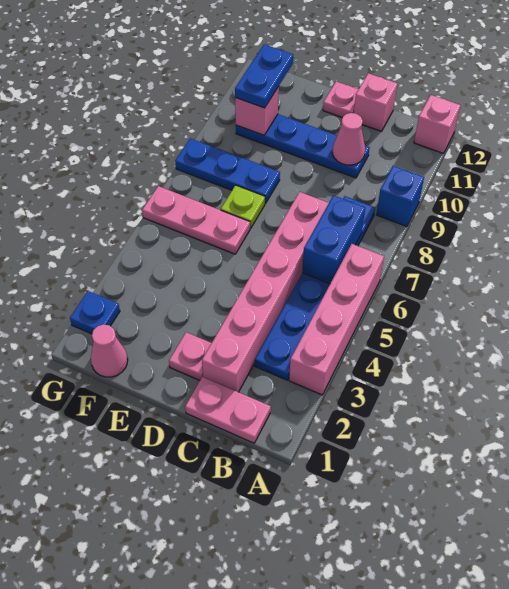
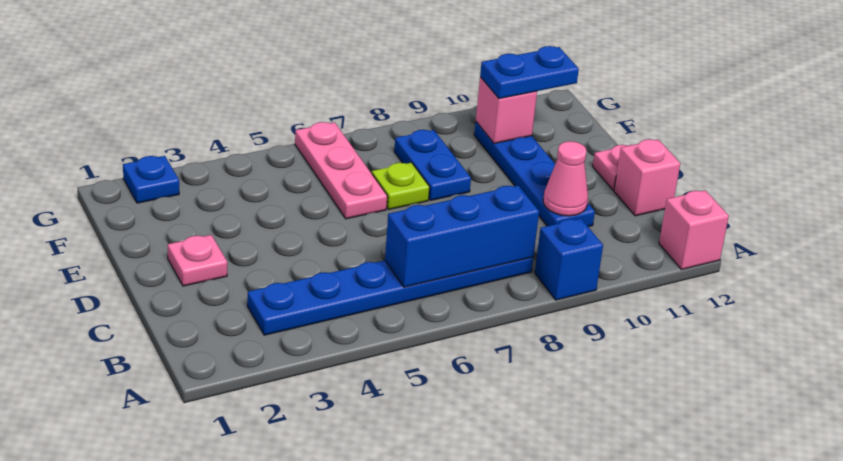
pink 1x4 brick [289,244,384,395] -> none
pink 1x2 plate [185,377,271,443] -> none
blue 1x2 brick [302,195,365,284] -> blue 1x3 brick [385,185,539,287]
pink 1x6 brick [202,192,329,392] -> none
blue 1x3 plate [175,138,280,203] -> blue 1x2 plate [394,130,471,200]
pink 1x1 cone [91,324,128,377] -> none

